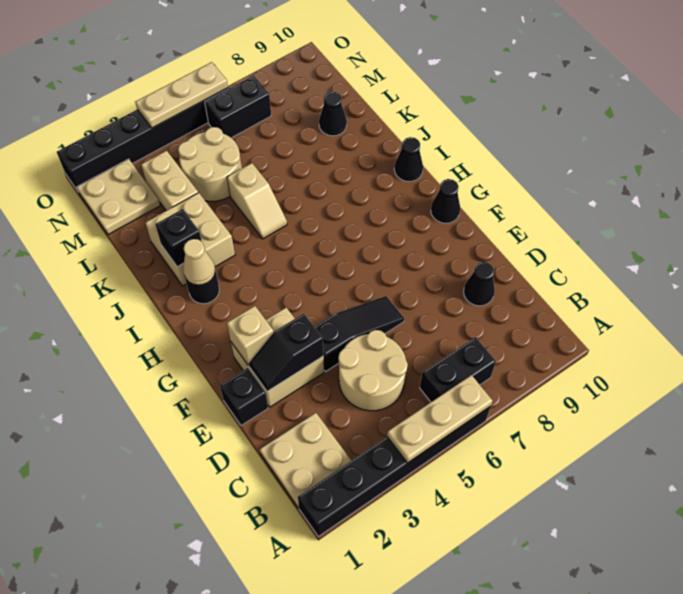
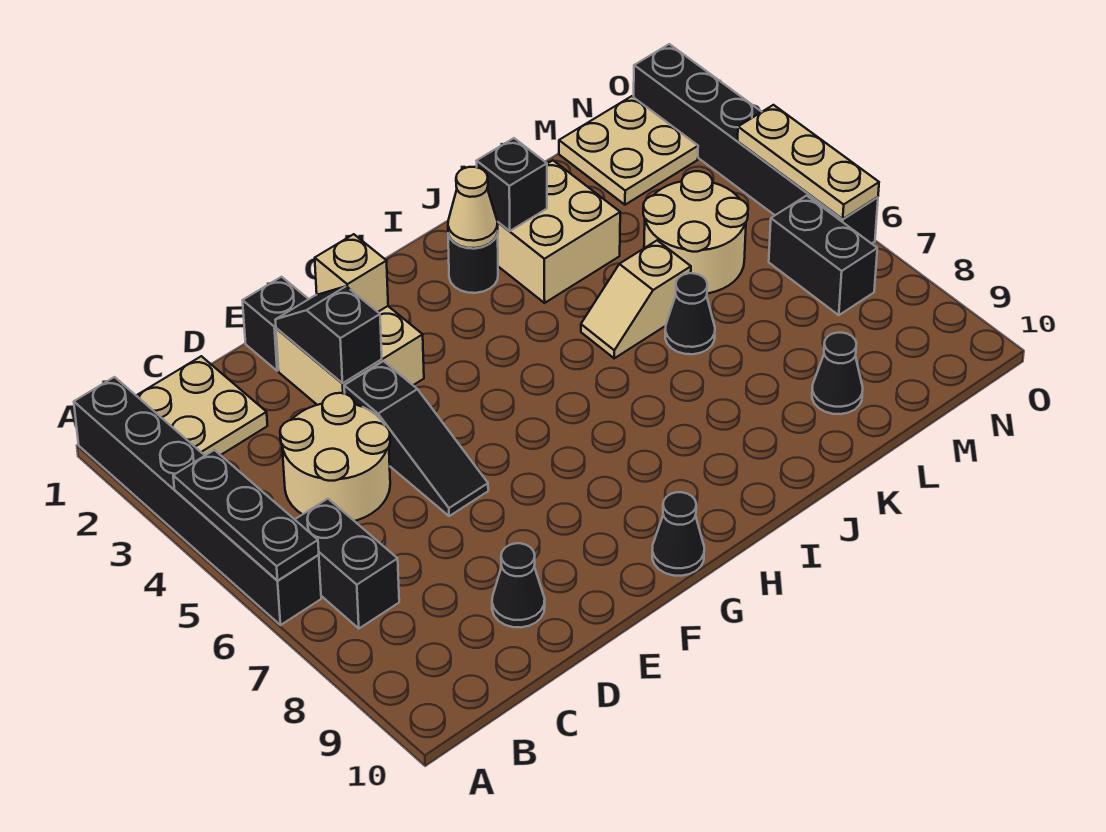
tan 1x3 plate [387,375,493,463] -> black 1x3 plate [173,450,319,581]
black 1x1 cone [394,137,423,182] -> black 1x1 cone moved to [665,273,715,354]
tan 1x2 brick [141,151,198,211] -> none

